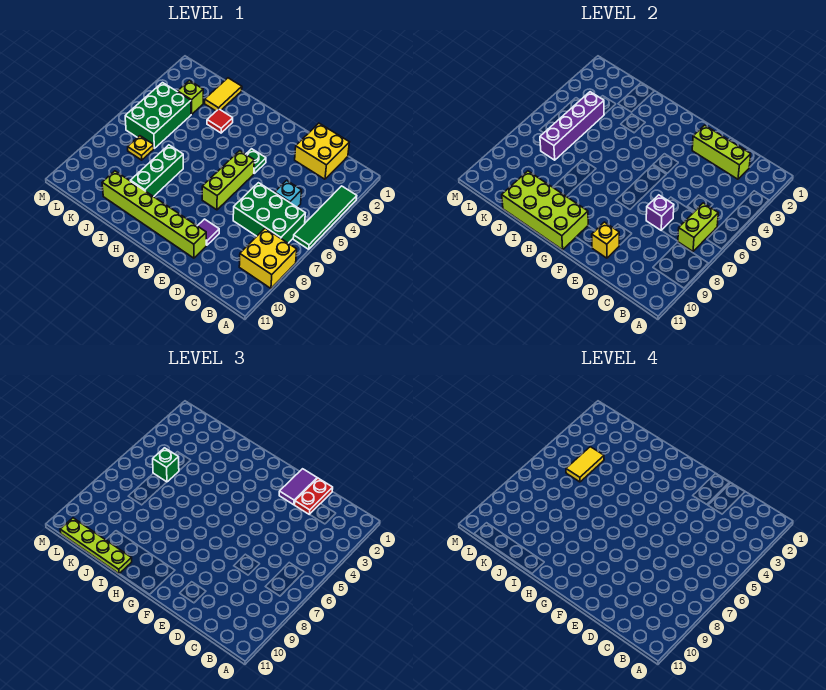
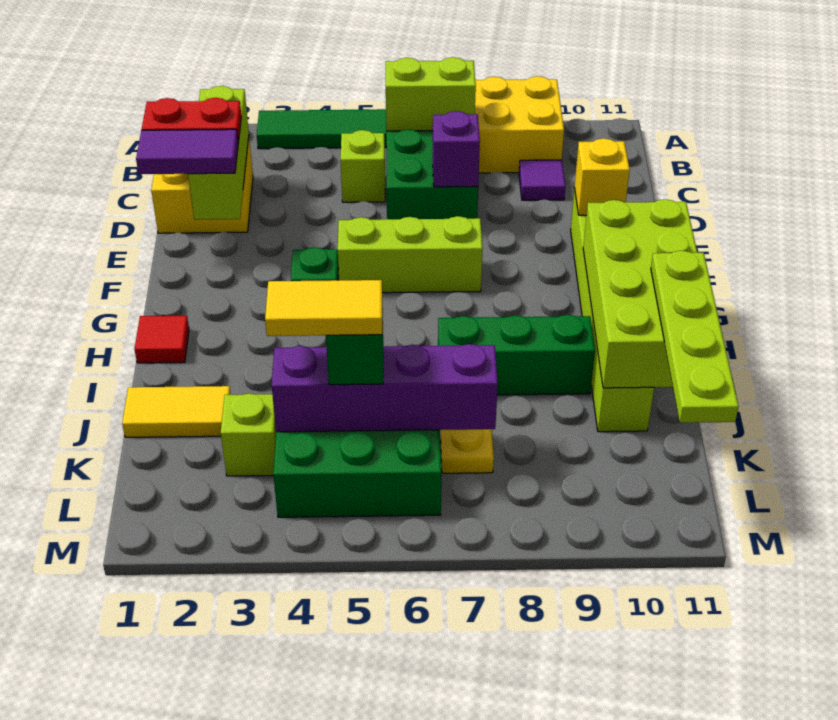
cyan 1x1 brick [275,180,302,207] -> lime 1x1 brick [341,130,385,202]
purple 1x1 tile [198,219,219,245] -> purple 1x1 tile moved to [519,160,565,200]
red 1x1 tile [207,109,233,133] -> red 1x1 tile moved to [135,316,189,363]

